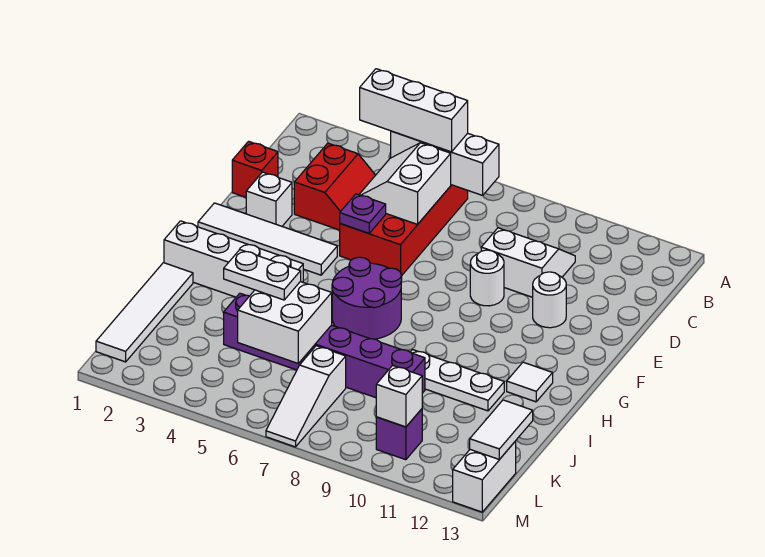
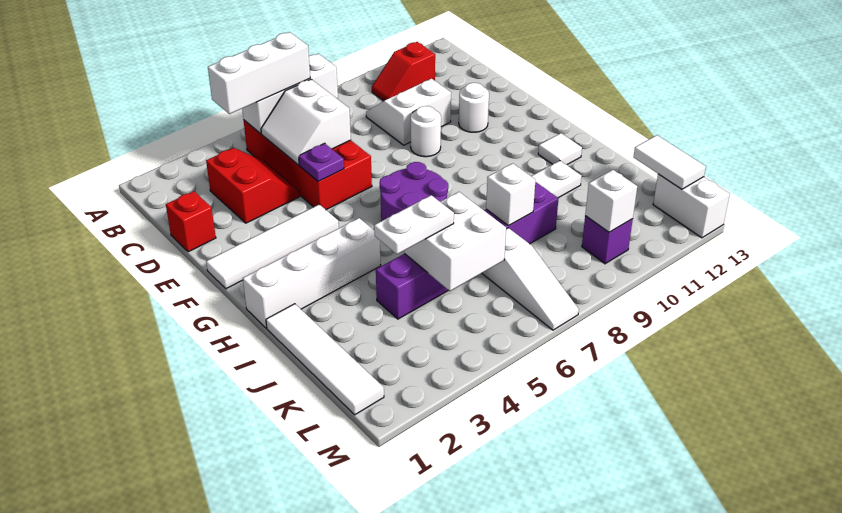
none -> red 1x2 slope [372,42,435,101]
white 1x1 brick [246,172,292,226] -> white 1x1 brick moved to [486,163,536,226]

